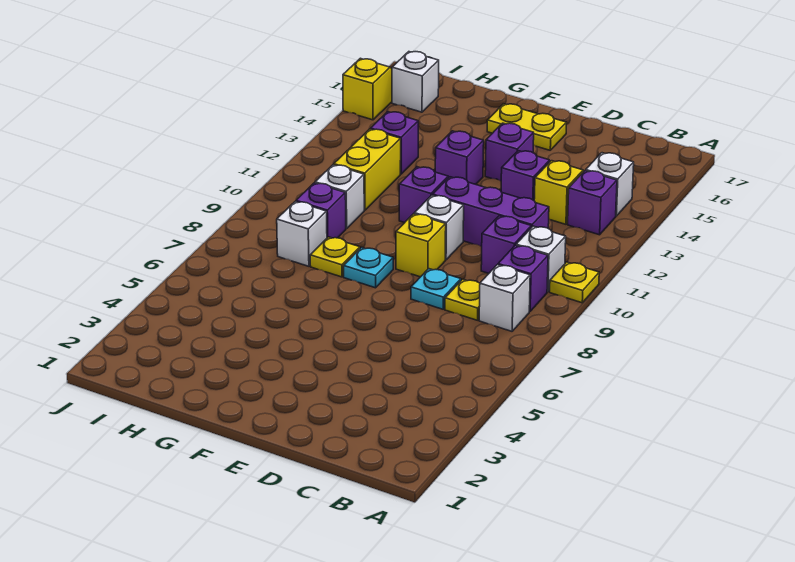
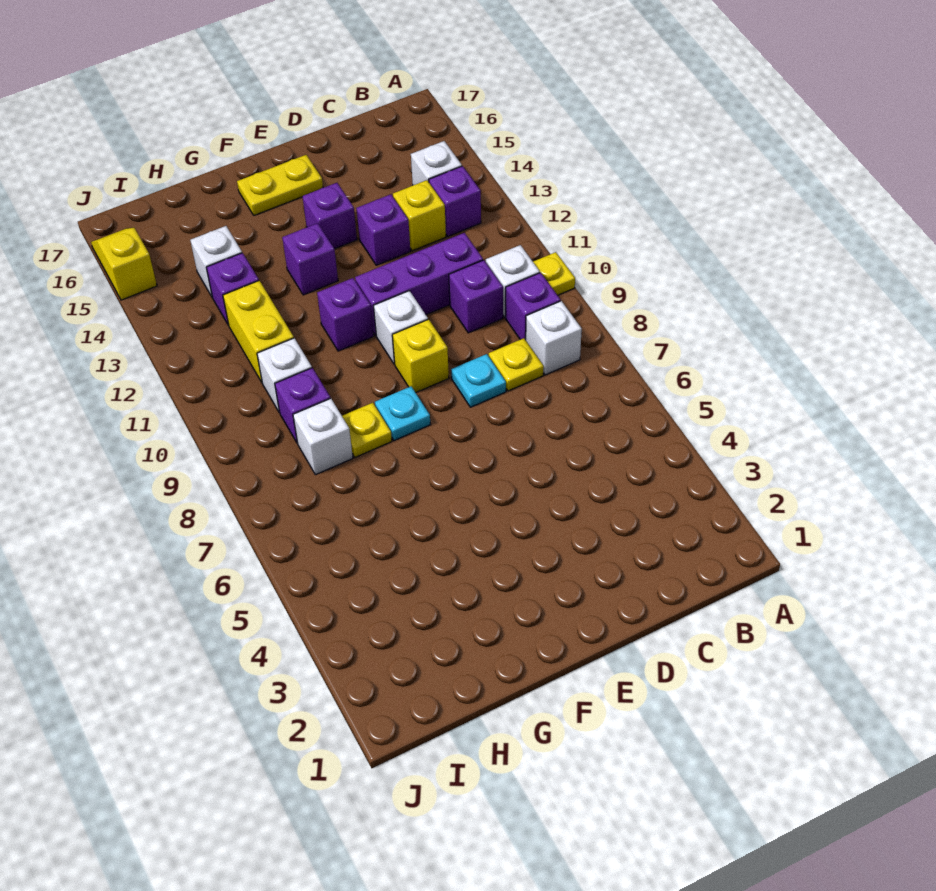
white 1x1 brick [392,52,439,112] -> white 1x1 brick moved to [190,226,242,298]

